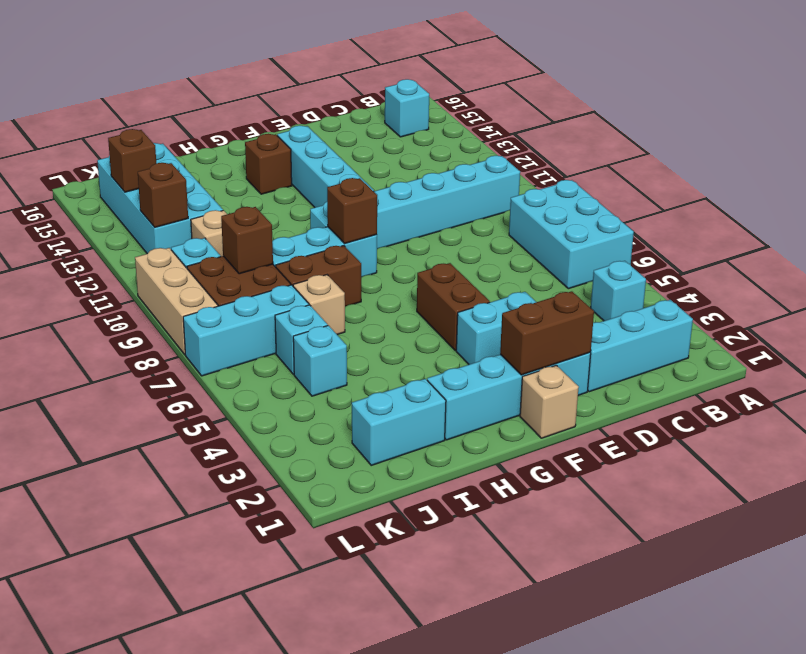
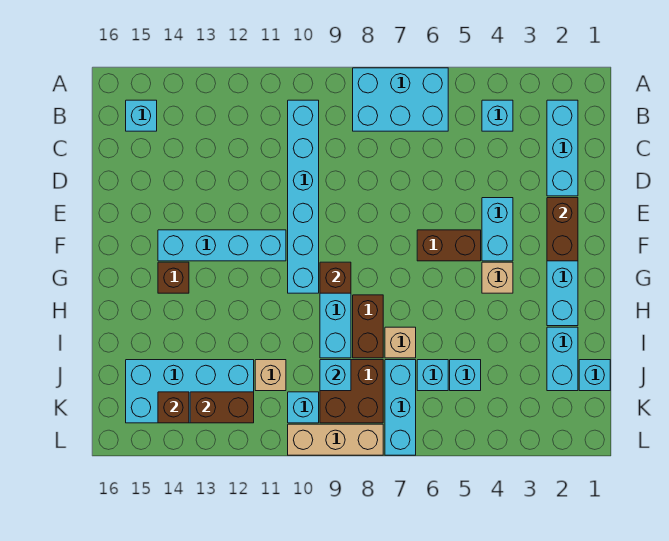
tan 1x1 brick [520,365,579,438] -> tan 1x1 brick moved to [482,262,513,293]
none -> cyan 1x1 brick [579,360,610,391]
brown 1x1 brick [221,207,273,274] -> cyan 1x1 brick [320,360,351,391]
brown 1x1 brick [138,163,188,227] -> brown 1x2 brick [190,392,254,423]

